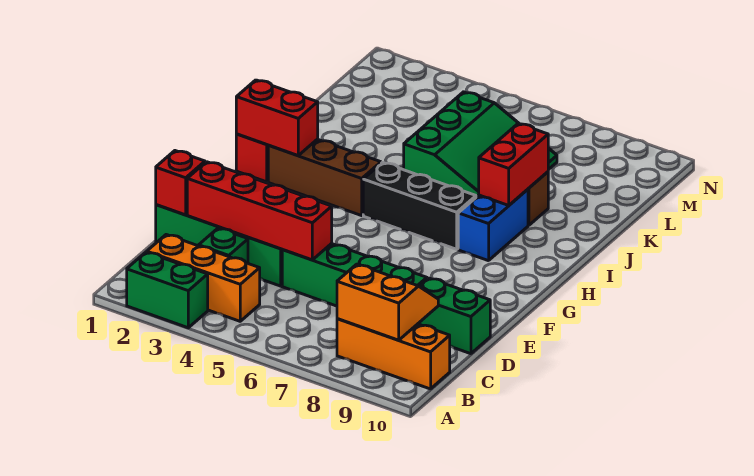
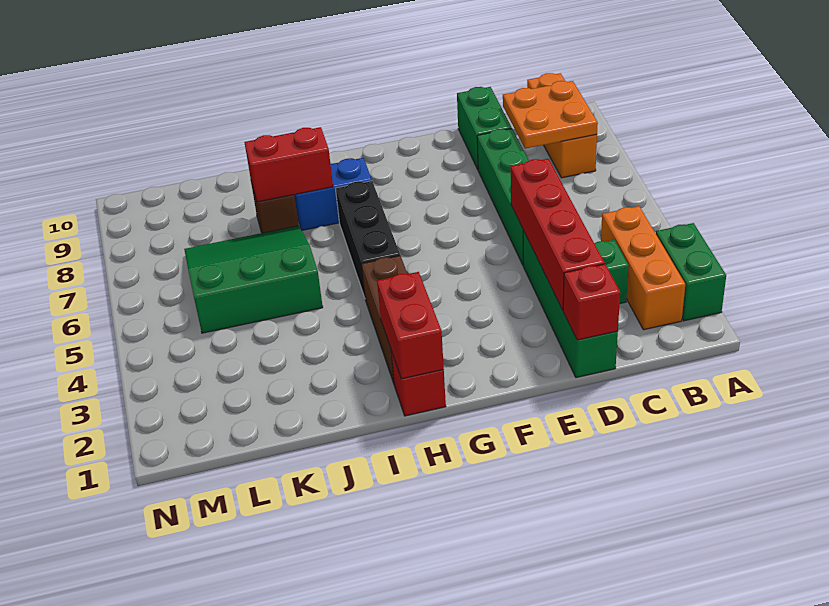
orange 2x2 slope [337,264,438,340] -> orange 2x2 plate [503,81,598,149]

